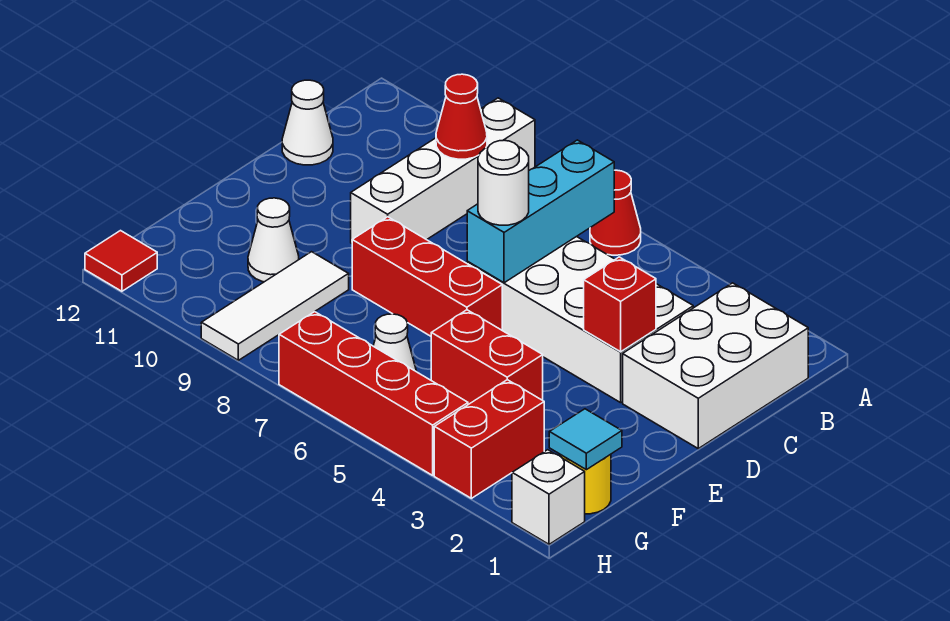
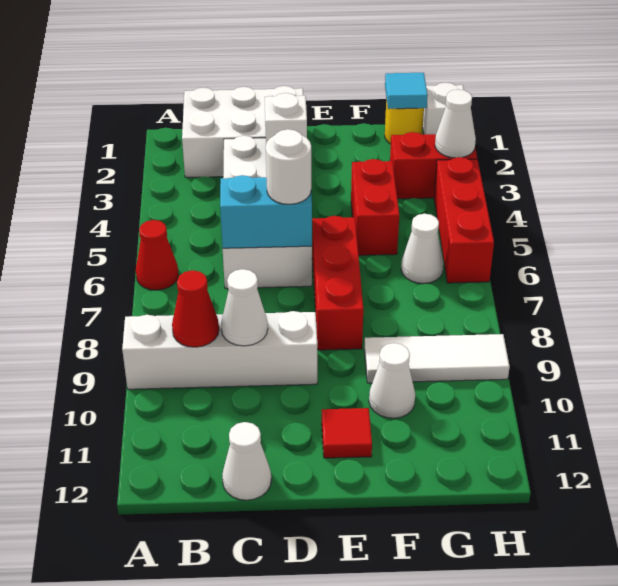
cyan 1x3 brick [467,140,614,283] -> cyan 1x2 brick [220,175,312,248]
none -> white 1x1 cone [221,269,268,346]
red 1x1 brick [584,257,656,352] -> white 1x1 brick [265,93,307,143]
none -> white 1x1 cone [435,89,476,158]
red 1x4 brick [279,312,468,475] -> red 1x3 brick [434,157,494,283]
red 1x1 tile [85,231,157,291] -> red 1x1 tile moved to [322,408,372,458]

